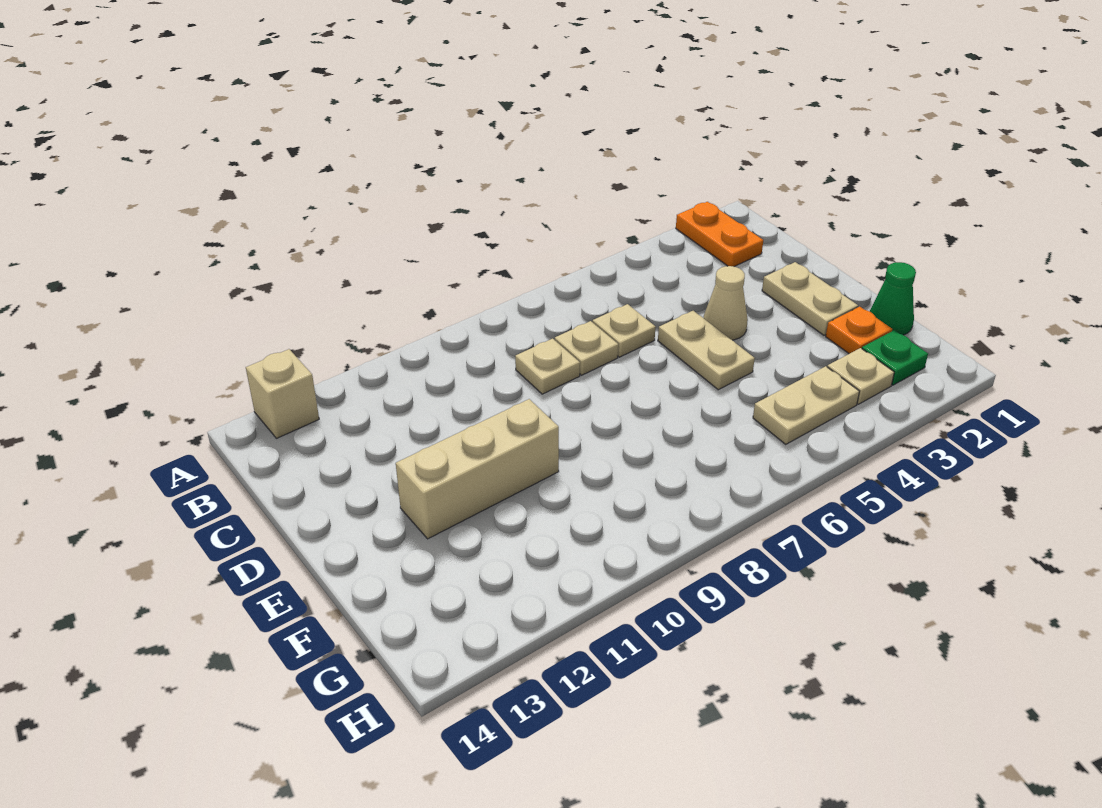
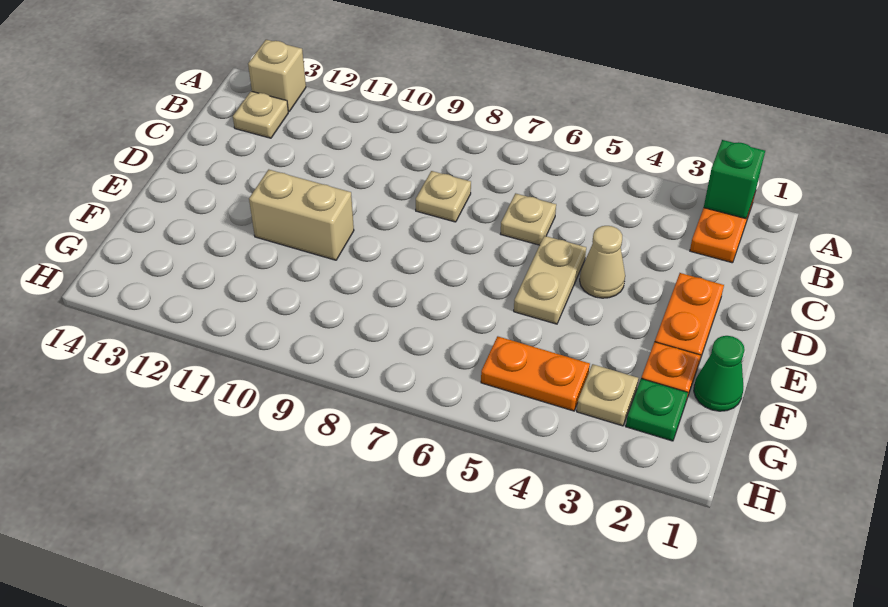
none -> green 1x1 brick [704,140,765,219]
tan 1x1 plate [555,321,618,375] -> tan 1x1 plate moved to [233,91,288,138]
tan 1x2 plate [762,262,858,335] -> orange 1x2 plate [655,273,724,362]
tan 1x3 brick [396,399,559,539] -> tan 1x2 brick [249,170,354,260]
tan 1x2 plate [753,366,859,444] -> orange 1x2 plate [481,336,590,411]

